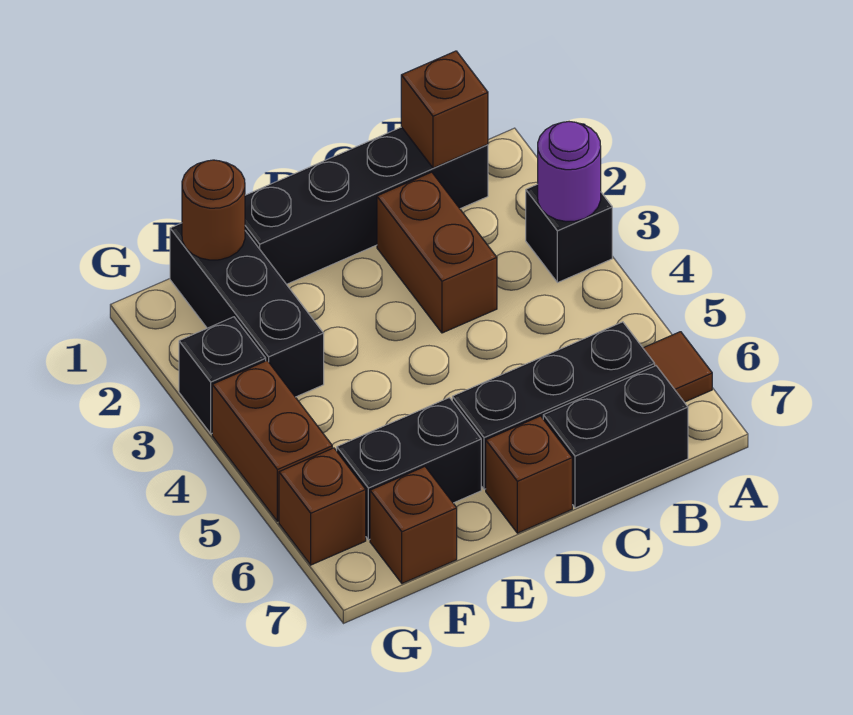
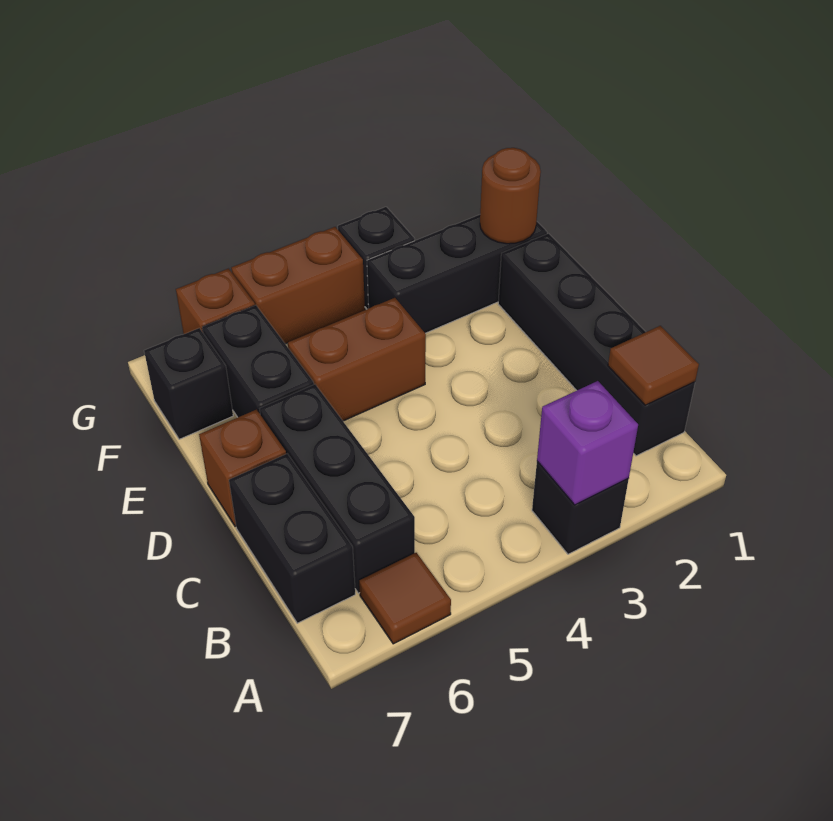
purple 1x1 round brick [538,122,601,222] -> purple 1x1 brick [537,381,638,505]
brown 1x1 brick [401,51,488,168] -> brown 1x1 tile [608,326,699,405]
brown 1x2 brick [377,172,497,333] -> brown 1x2 brick moved to [288,298,426,421]
brown 1x1 brick [370,467,457,583] -> black 1x1 brick [144,328,233,439]

